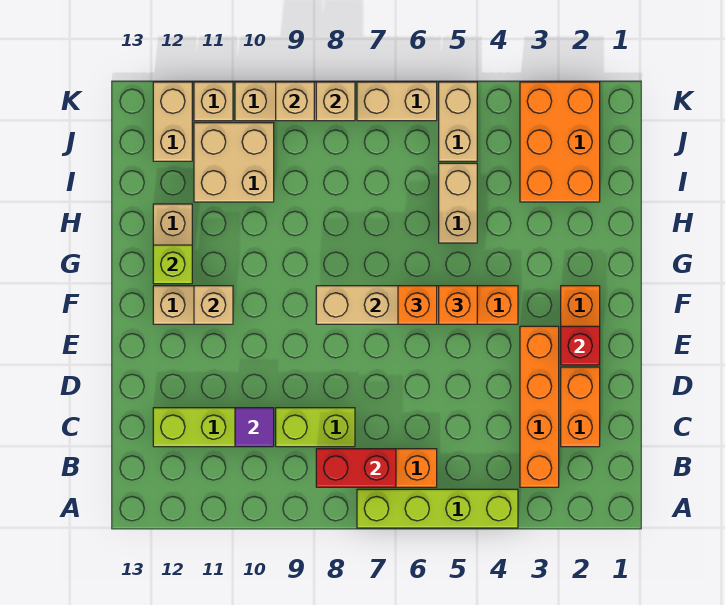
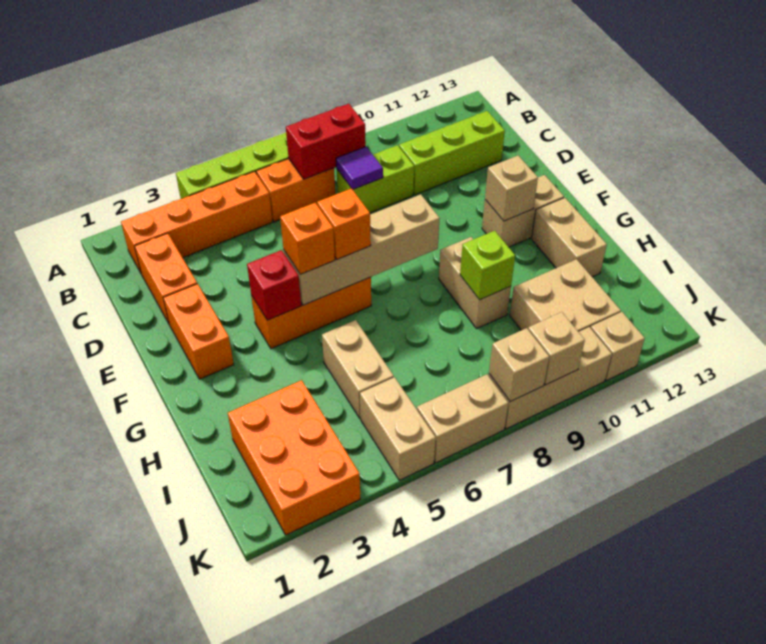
orange 1x4 brick [520,326,559,487] -> orange 1x4 brick turned to [121,171,272,273]
purple 1x1 tile [235,408,274,447] -> purple 1x1 tile moved to [336,147,383,189]
red 1x1 brick [561,326,600,365] -> red 1x1 brick moved to [247,250,301,320]
lime 1x1 brick [153,245,192,284] -> lime 1x1 brick moved to [460,231,515,300]
tan 1x2 brick [153,82,192,161] -> tan 1x2 brick moved to [439,237,511,328]

